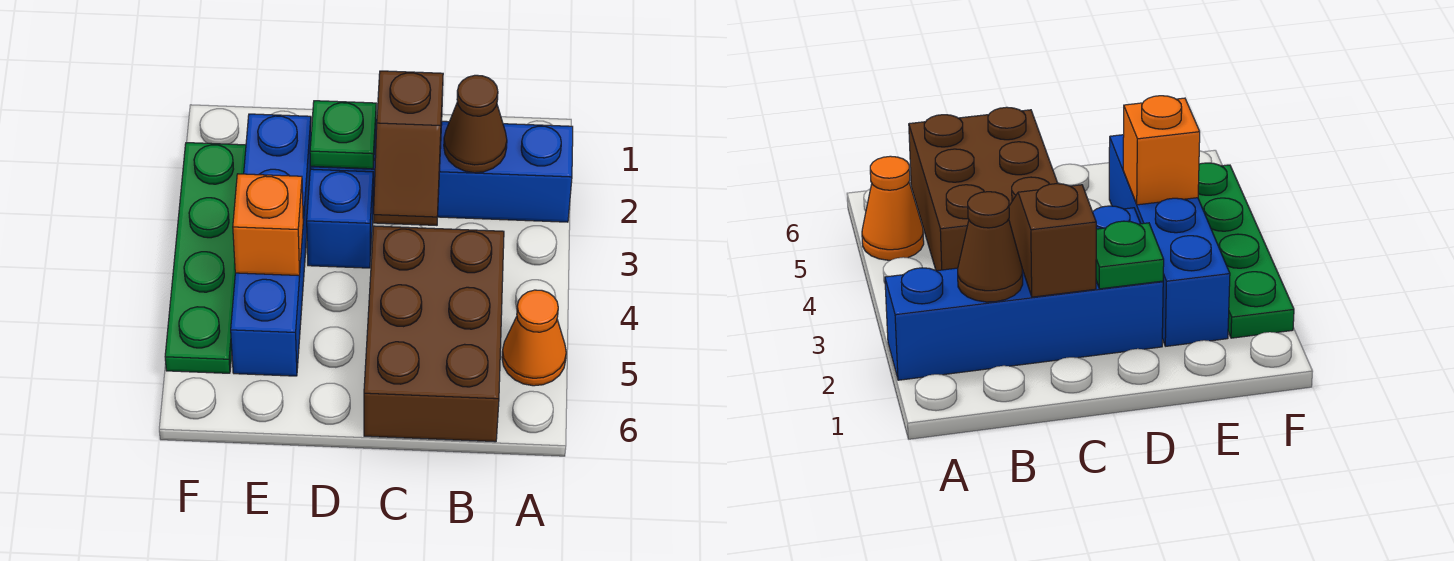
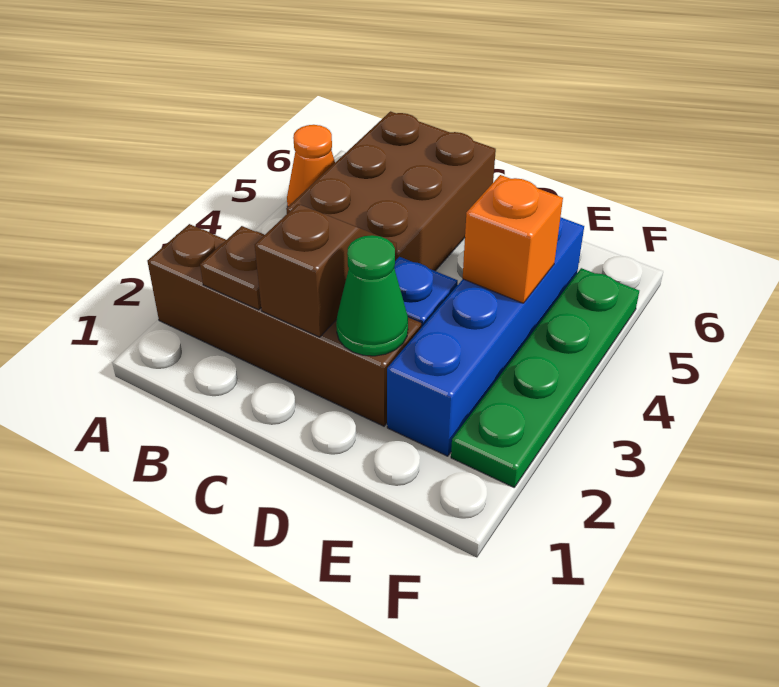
blue 1x4 brick [310,119,573,222] -> brown 1x4 brick [147,224,421,426]
brown 1x1 cone [444,75,507,173] -> brown 1x1 plate [200,226,264,310]
green 1x1 plate [310,101,376,169] -> green 1x1 cone [336,235,408,356]

